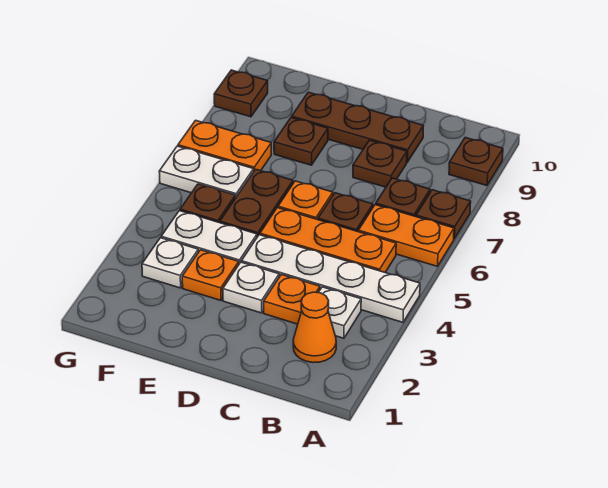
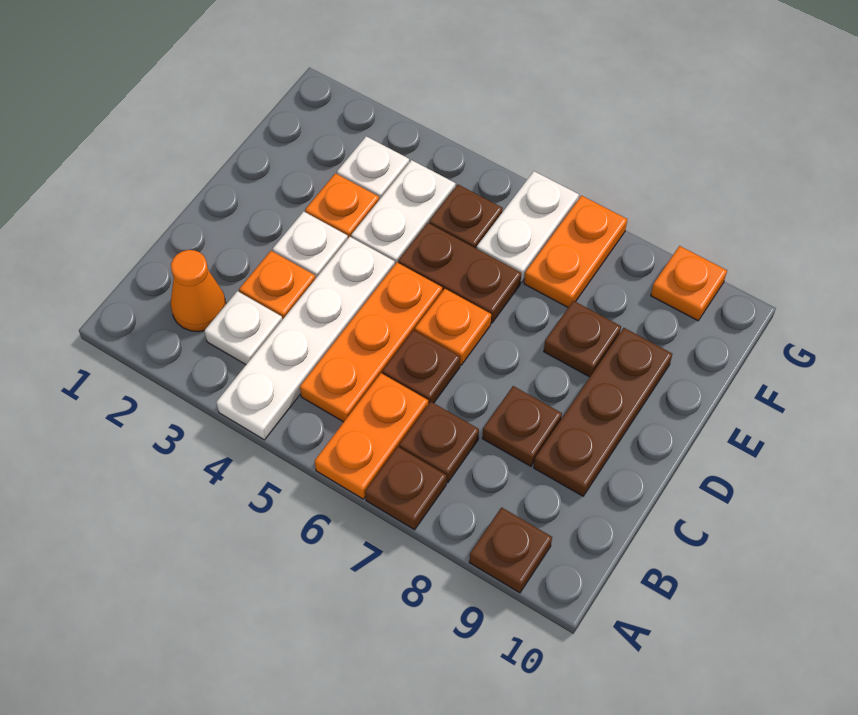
brown 1x1 plate [214,70,268,117] -> orange 1x1 plate [651,246,727,321]

